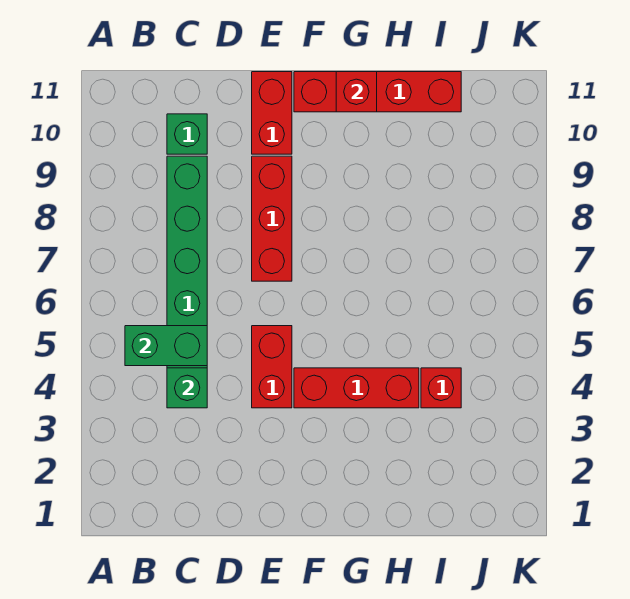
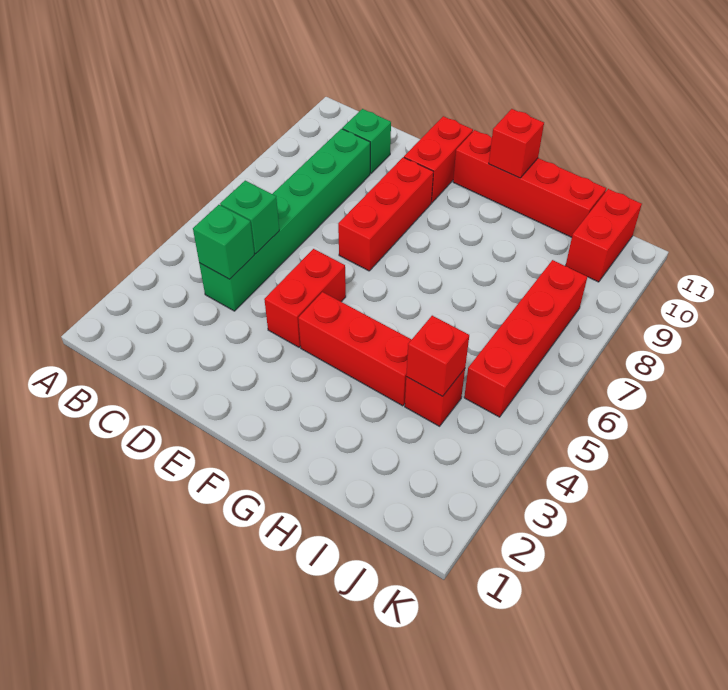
green 1x2 brick [125,326,207,366] -> green 1x1 brick [220,181,279,254]
none -> red 1x1 brick [406,316,469,396]
none -> red 1x4 brick [464,260,587,417]
none -> red 1x2 brick [566,189,642,282]

